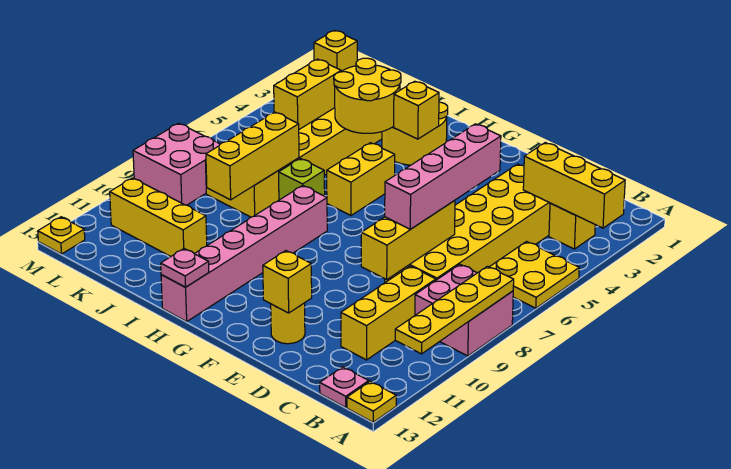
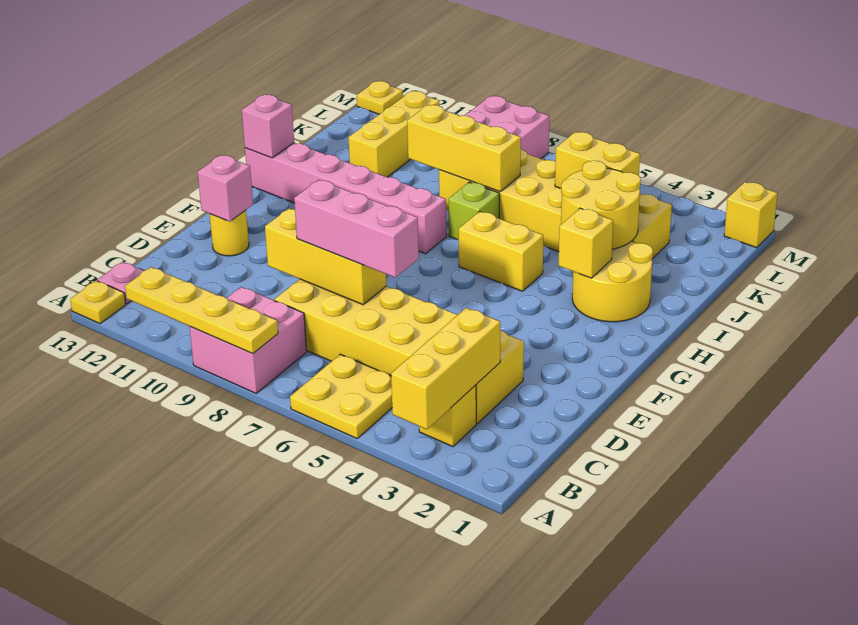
yellow 1x3 brick [341,266,436,360] -> none
pink 1x4 brick [385,124,501,229] -> pink 1x3 brick [294,180,419,277]
yellow 1x1 brick [263,251,312,313] -> pink 1x1 brick [198,155,253,221]
pink 1x1 plate [161,249,209,287] -> pink 1x1 brick [242,95,294,158]

